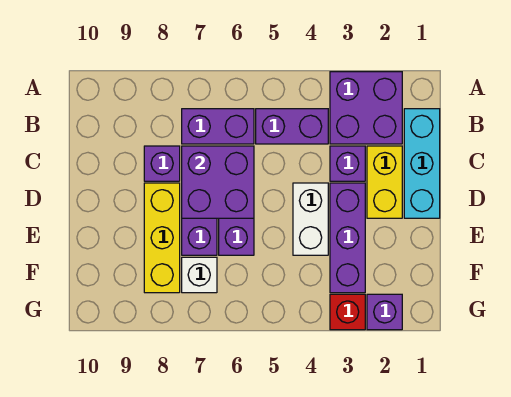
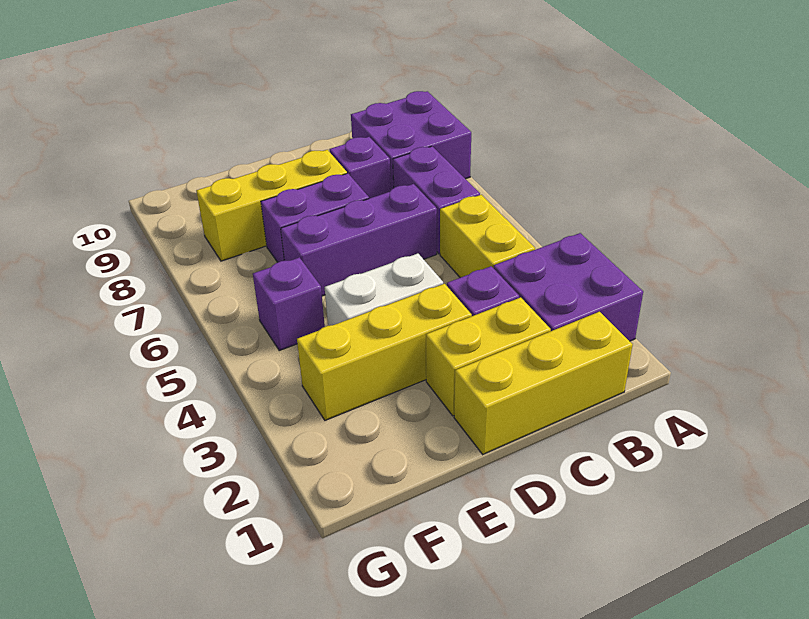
cyan 1x3 brick [404,109,440,218] -> yellow 1x3 brick [454,312,633,454]
purple 1x2 brick [256,109,328,144] -> yellow 1x2 brick [440,195,535,278]
purple 2x2 brick [182,146,254,218] -> purple 2x2 brick moved to [351,91,471,190]
purple 1x3 brick [330,183,365,293] -> yellow 1x3 brick [297,284,472,420]
white 1x1 brick [182,257,217,293] -> none
purple 1x1 brick [367,294,402,330] -> purple 1x1 brick moved to [253,257,325,350]
red 1x1 brick [330,294,365,330] -> none

